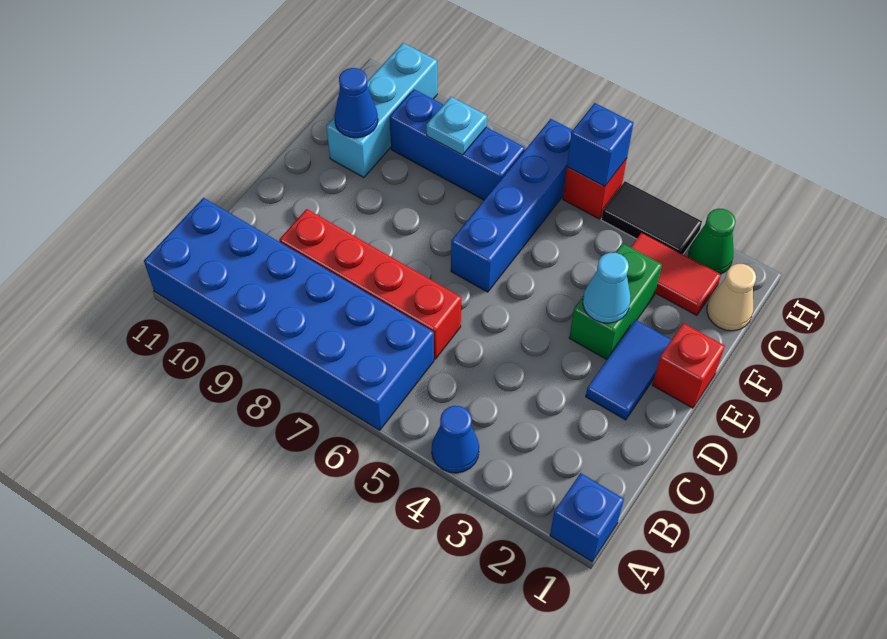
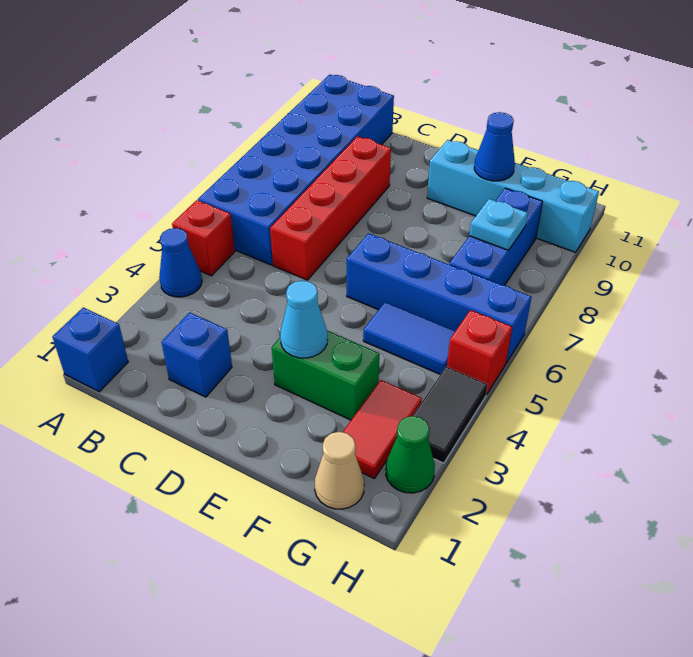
blue 1x2 tile [586,320,671,420] -> blue 1x2 tile moved to [363,302,455,374]
red 1x1 brick [652,323,725,408] -> red 1x1 brick moved to [172,200,235,276]
cyan 1x3 brick [326,43,437,177] -> cyan 1x4 brick [427,140,599,252]
blue 1x1 brick [567,103,633,186] -> blue 1x1 brick moved to [162,312,232,397]

